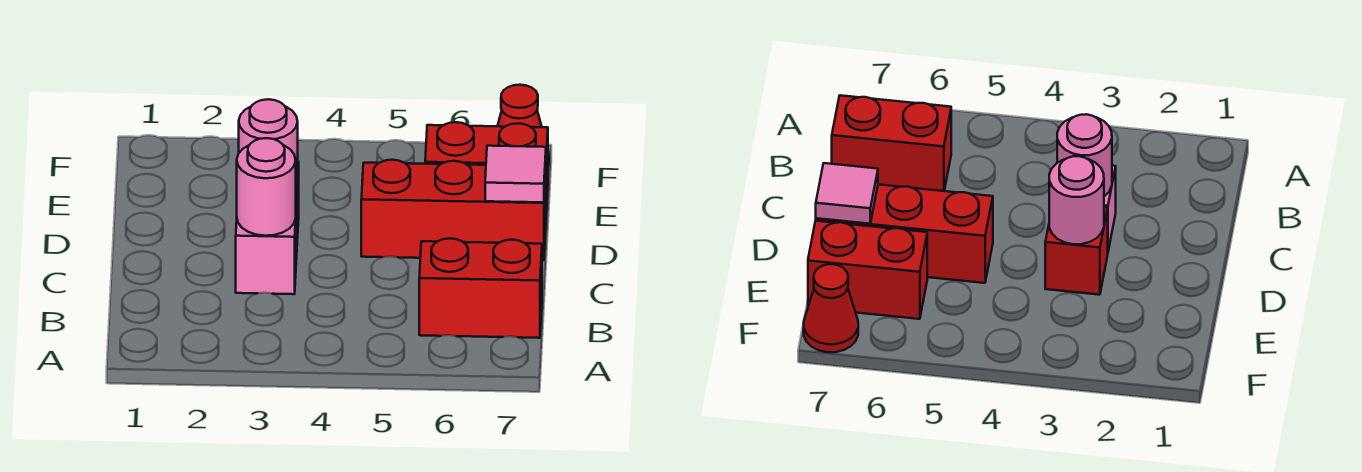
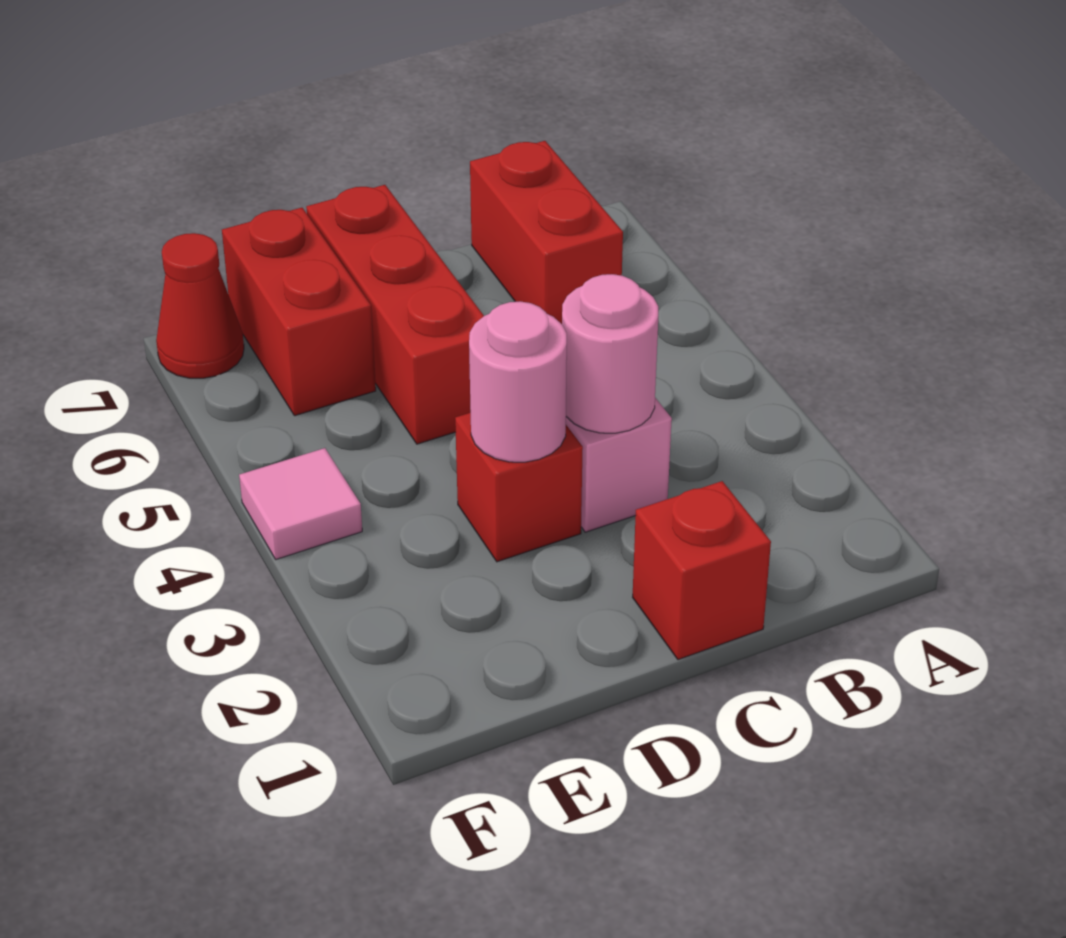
none -> red 1x1 brick [633,481,771,660]
pink 1x1 tile [485,146,546,202] -> pink 1x1 tile moved to [239,448,362,559]

